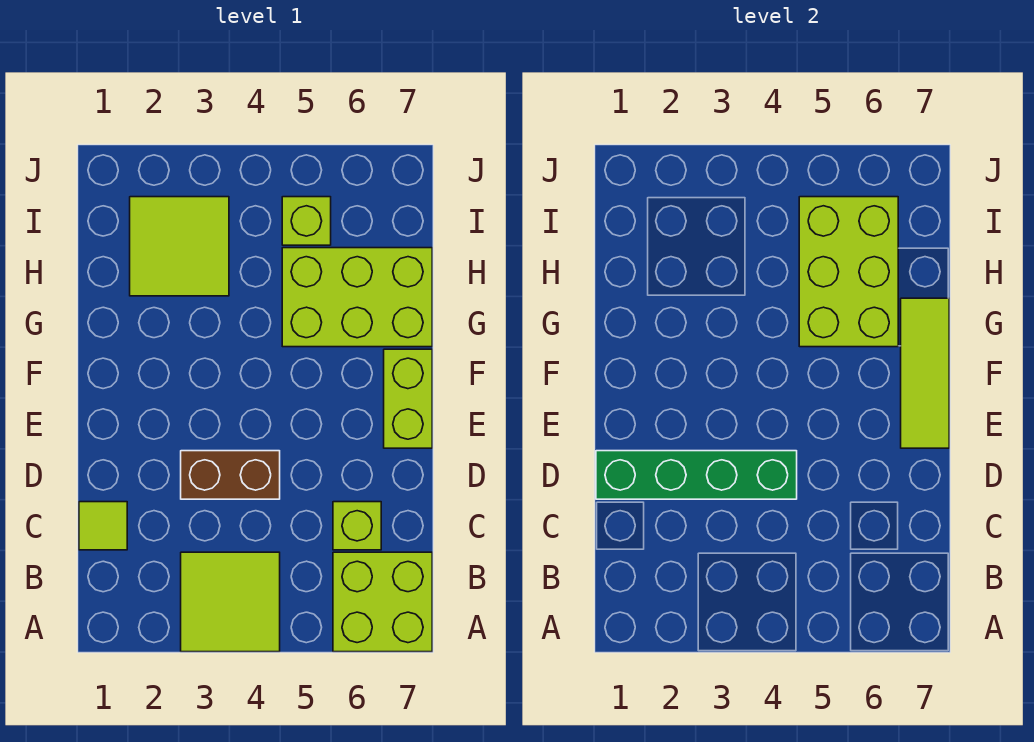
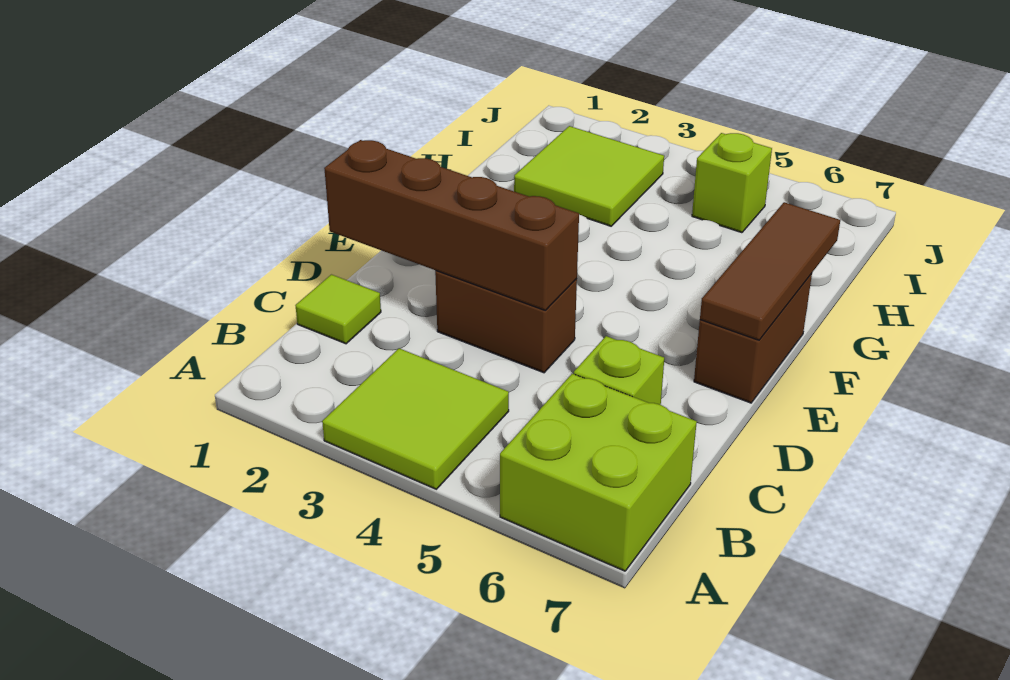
green 1x4 brick [596,451,797,499] -> brown 1x4 brick [324,140,579,310]
lime 1x2 brick [384,349,432,448] -> brown 1x2 brick [694,273,812,403]
lime 1x3 tile [901,298,949,448] -> brown 1x3 tile [700,202,840,340]
lime 2x3 brick [282,248,432,347] -> none
lime 2x3 brick [799,197,898,347] -> none

